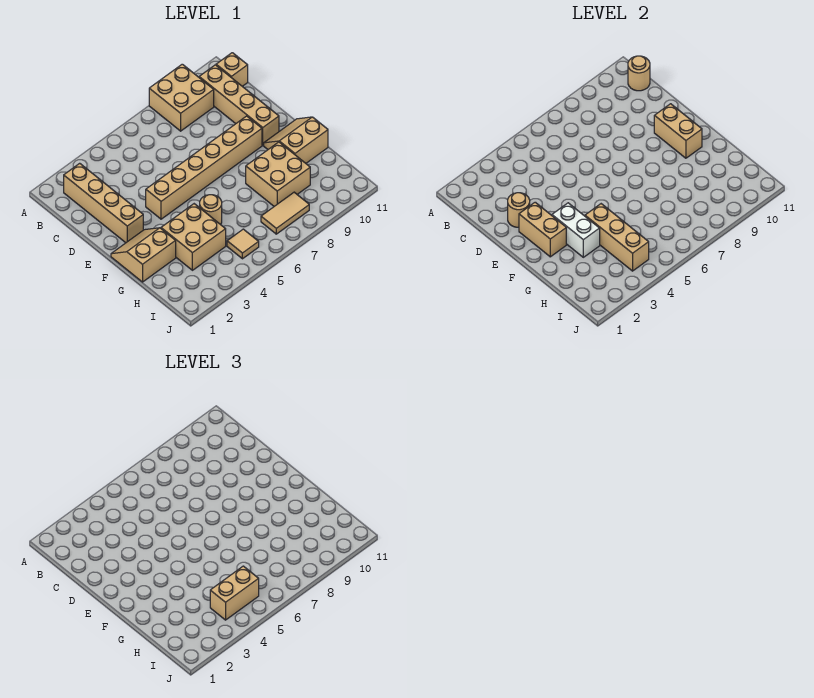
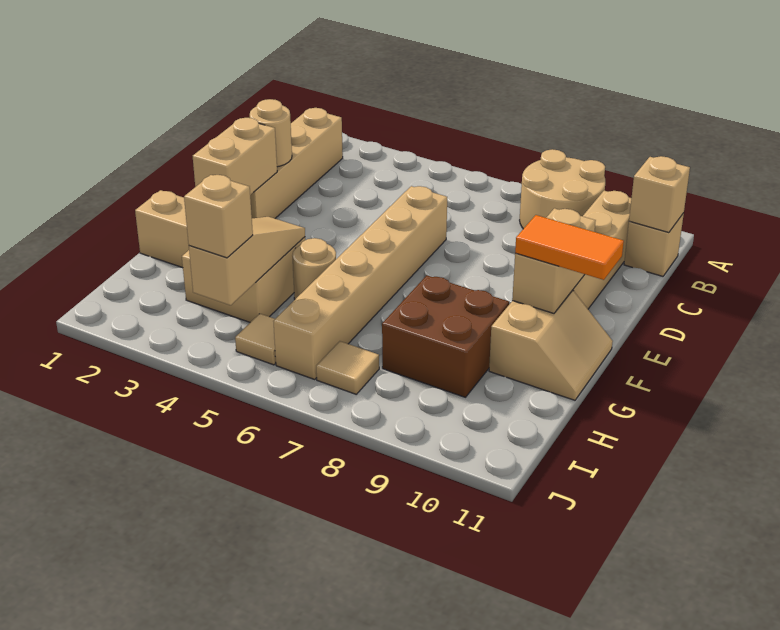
tan 2x2 brick [149,64,214,131] -> tan 2x2 round brick [520,149,605,229]
tan 1x1 round brick [628,56,650,91] -> tan 1x1 brick [629,156,690,233]
tan 1x6 brick [146,116,262,219] -> tan 1x6 brick turned to [273,186,447,379]
white 1x2 brick [552,203,600,257] -> none
tan 2x2 slope [264,117,328,163] -> tan 2x2 slope turned to [489,291,613,400]
none -> orange 1x2 tile [515,215,624,280]
tan 1x3 brick [585,204,649,271] -> tan 1x3 slope [189,217,305,305]
tan 2x2 brick [246,142,310,206] -> brown 2x2 brick [382,275,509,397]
tan 1x2 brick [210,566,259,620] -> tan 1x1 brick [184,175,253,258]
tan 1x2 tile [261,192,309,234] -> tan 1x1 tile [316,341,379,394]

